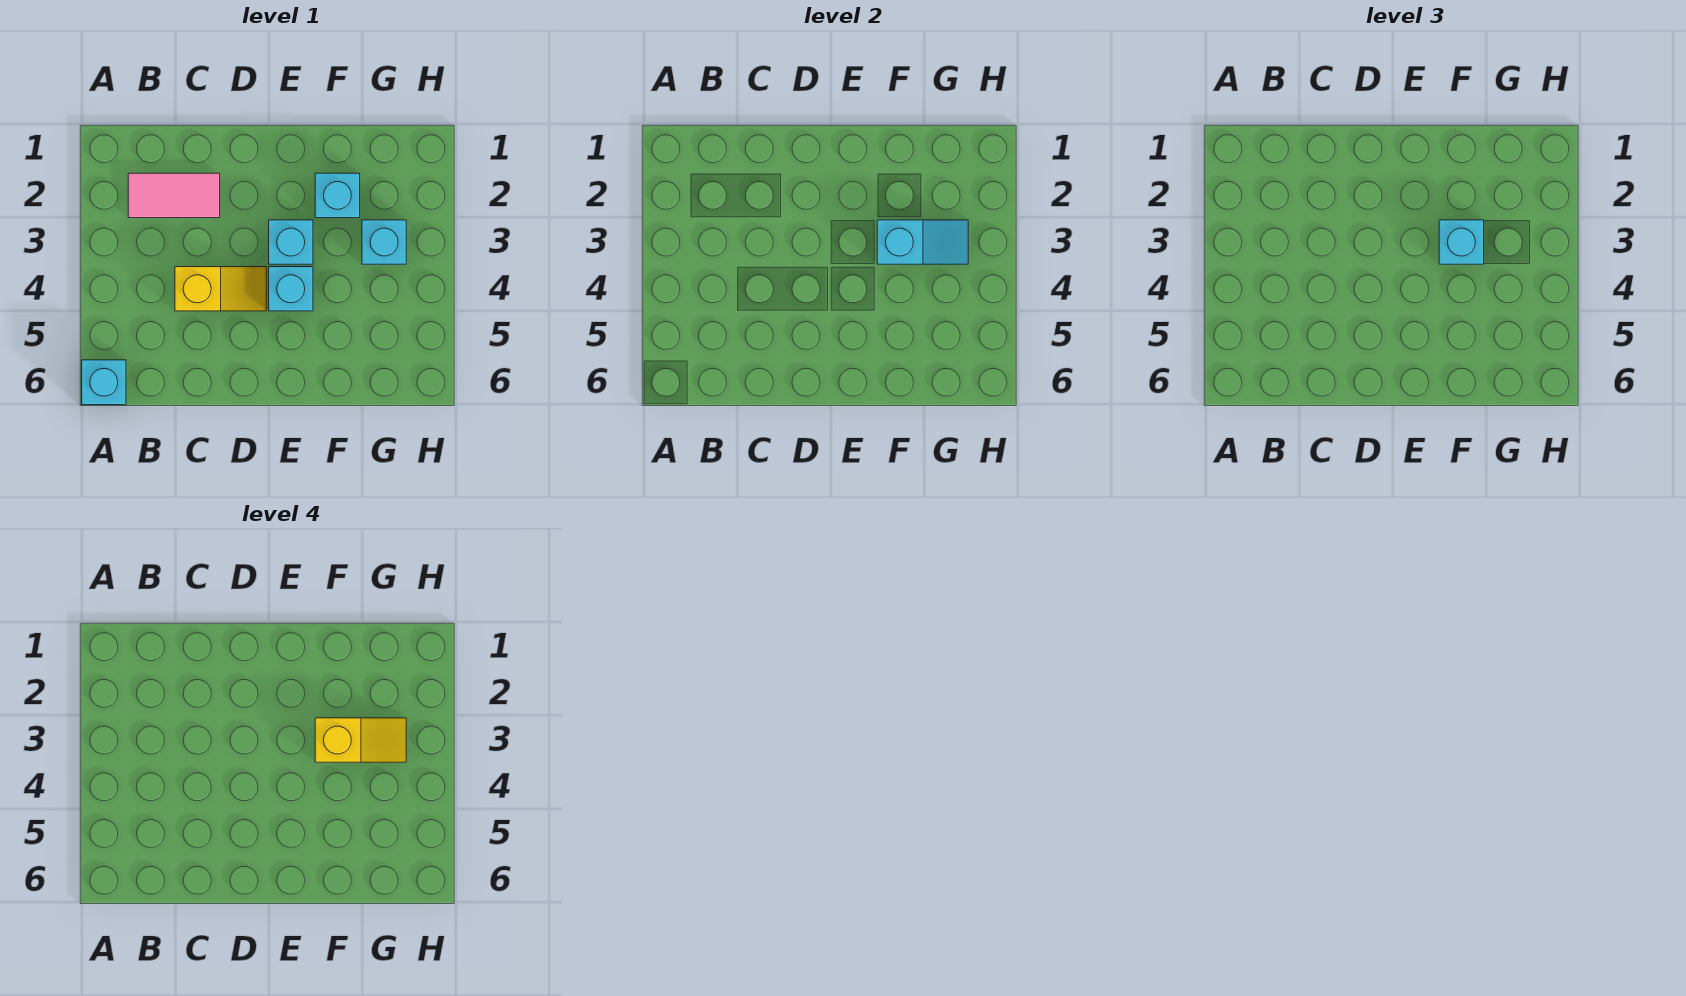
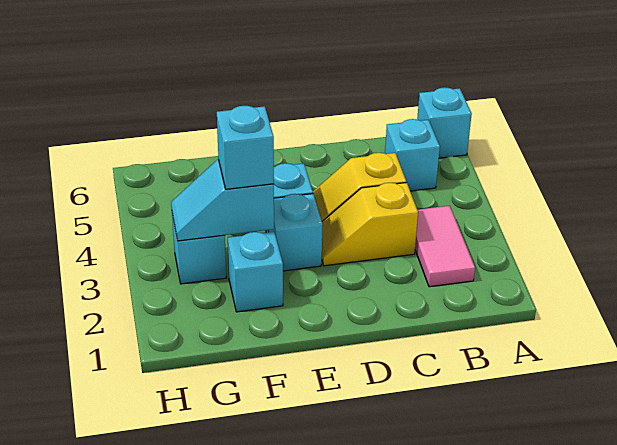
pink 1x2 tile [128,173,220,218] -> pink 1x2 tile turned to [415,206,475,287]
none -> cyan 1x1 brick [385,119,440,191]
yellow 1x2 slope [315,718,406,762] -> yellow 1x2 slope moved to [322,182,418,266]

